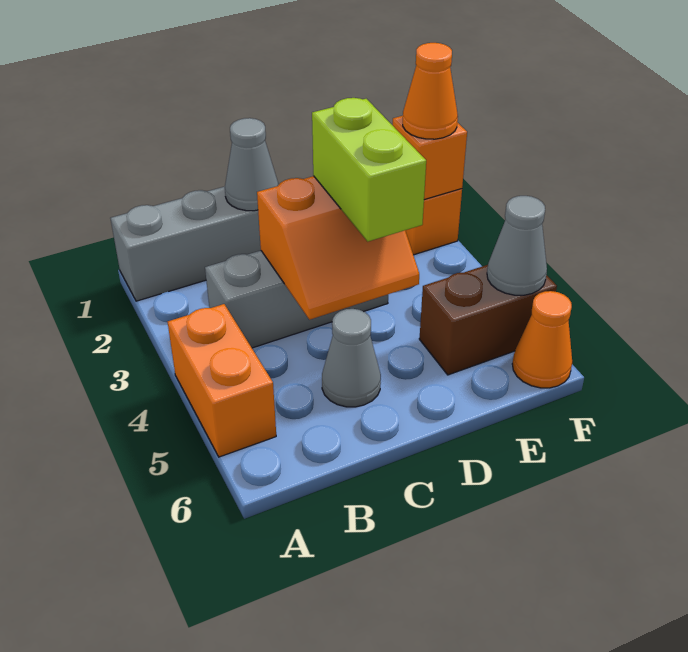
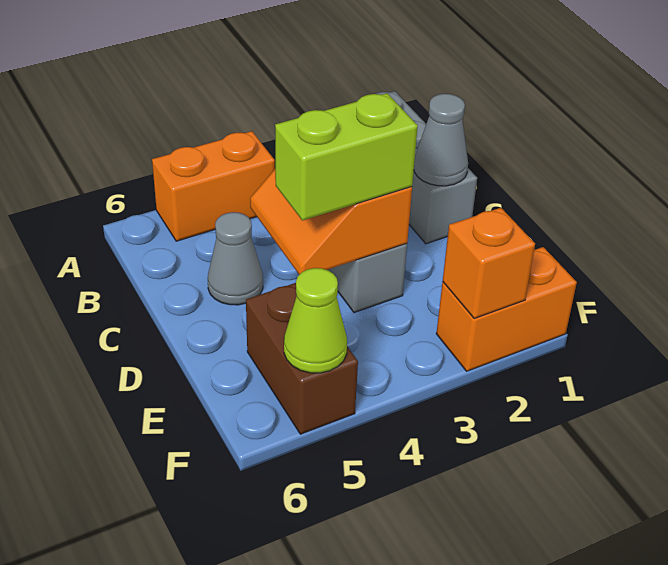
orange 1x1 cone [403,43,458,139] -> none
grey 1x1 cone [487,196,547,295] -> lime 1x1 cone [284,268,347,373]
orange 1x1 cone [512,291,572,388] -> none

